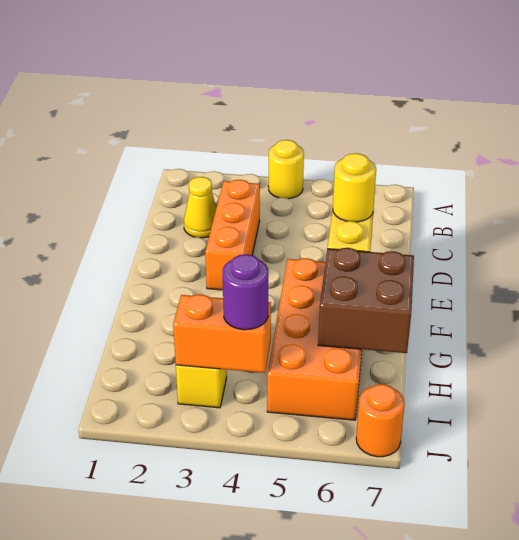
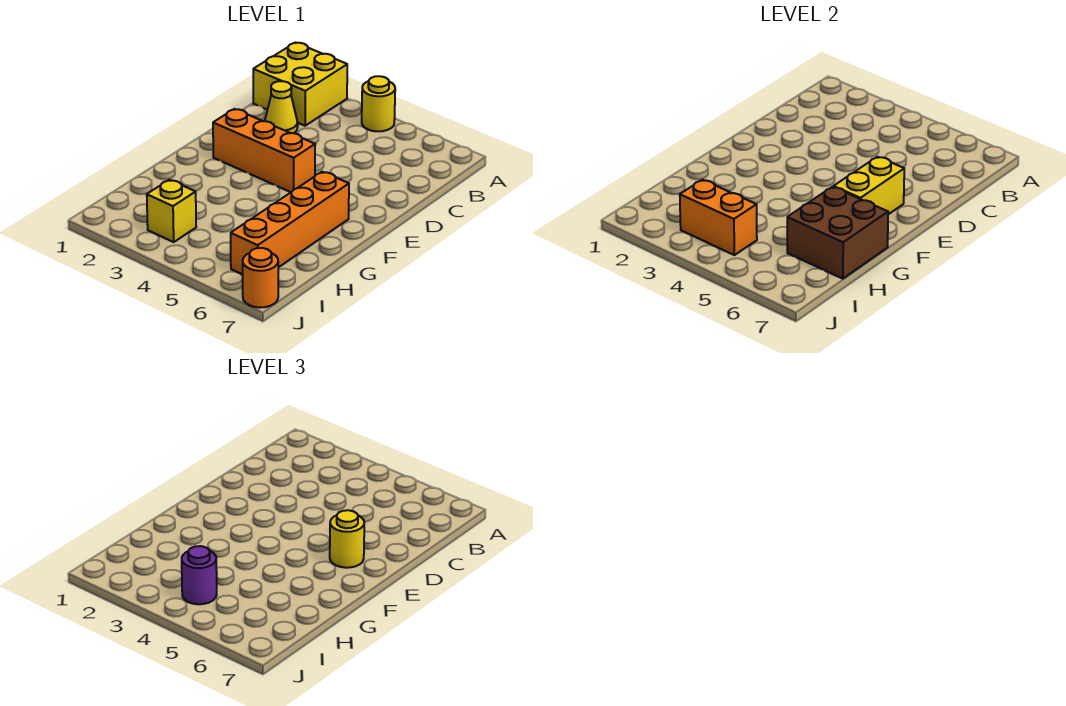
none -> yellow 2x2 brick [253,43,347,126]
orange 1x3 brick [205,180,260,290] -> orange 1x3 brick turned to [213,109,315,192]
orange 2x4 brick [267,258,362,420] -> orange 1x4 brick [231,172,349,275]

